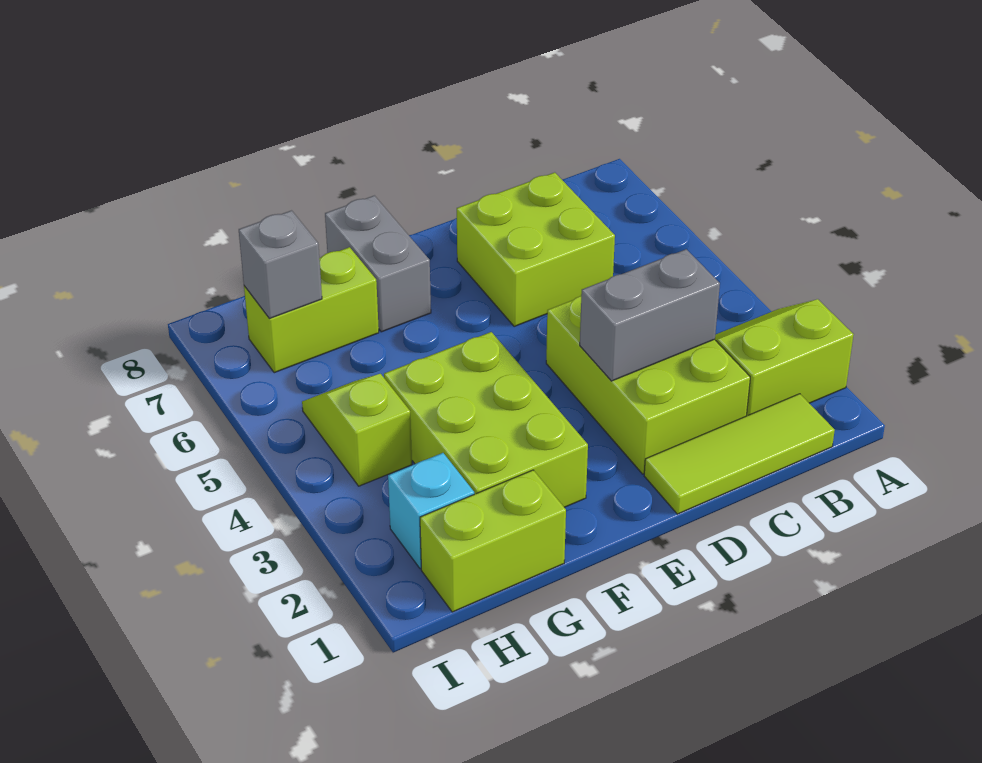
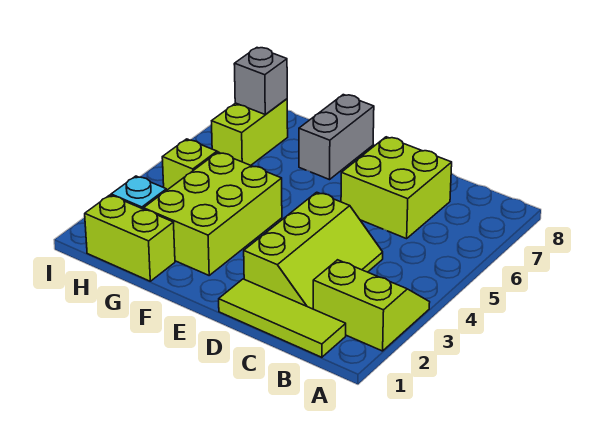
lime 2x3 brick [546,296,750,474] -> lime 2x3 slope [244,192,383,309]
grey 1x2 brick [580,249,720,381] -> none
lime 1x2 brick [244,247,379,373] -> lime 1x2 brick turned to [212,99,288,165]

